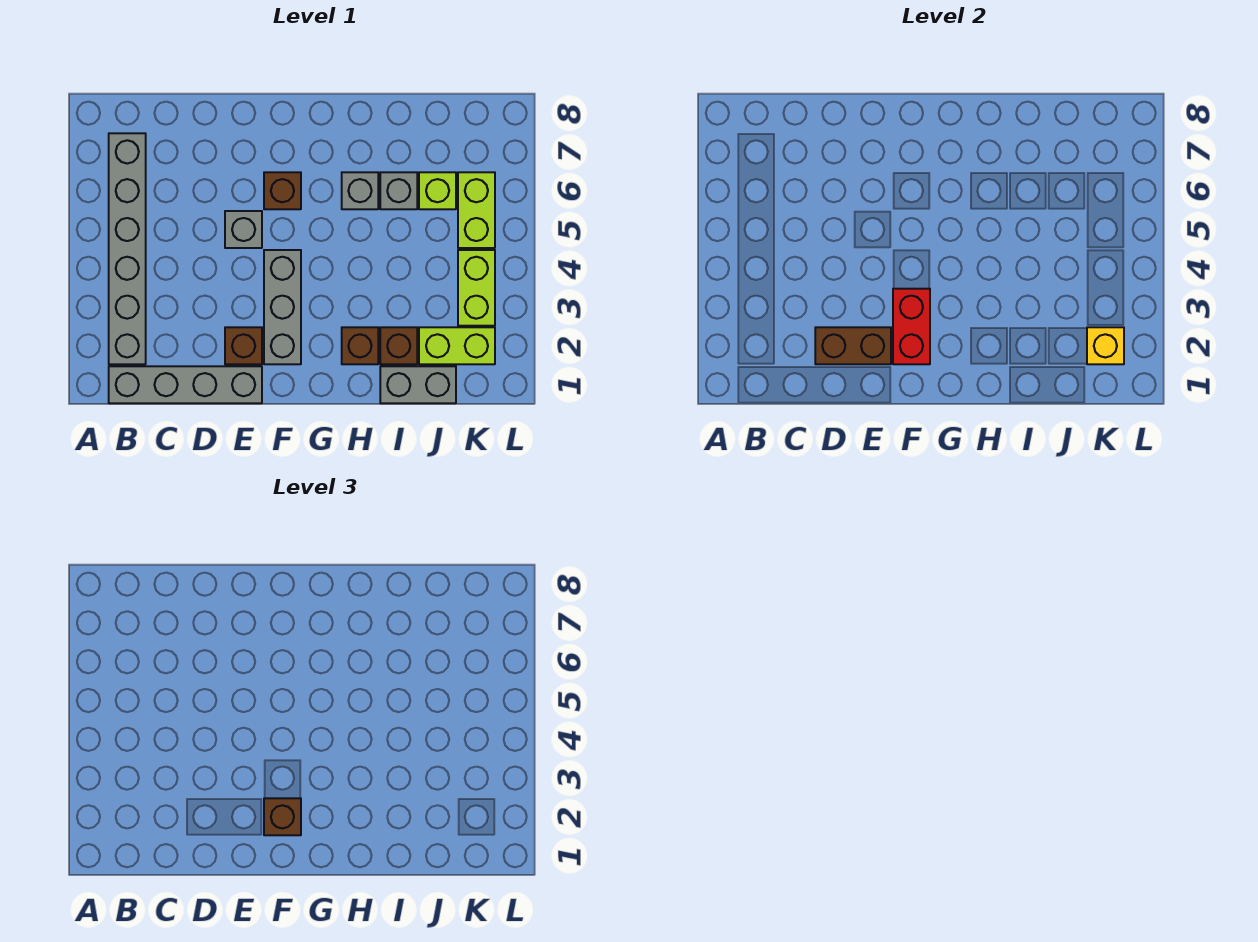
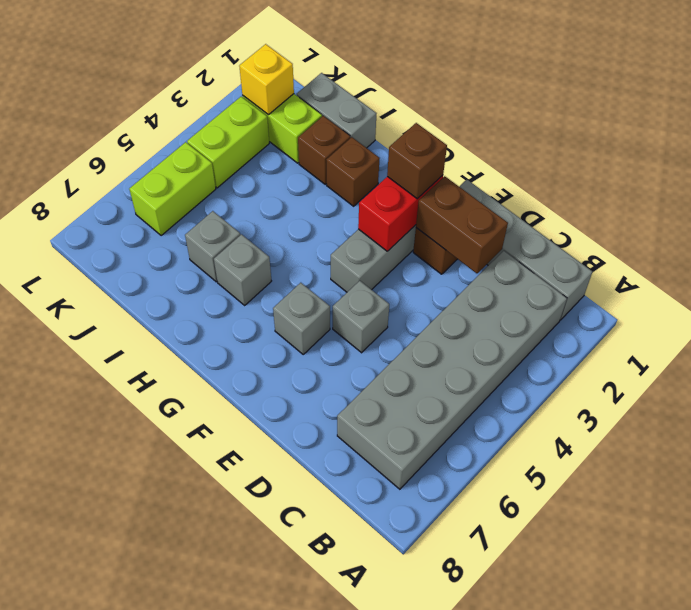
grey 1x6 brick [109,133,146,364] -> grey 2x6 brick [337,251,567,489]
brown 1x1 brick [264,172,301,209] -> grey 1x1 brick [273,283,330,354]
lime 1x1 brick [419,172,456,209] -> none

